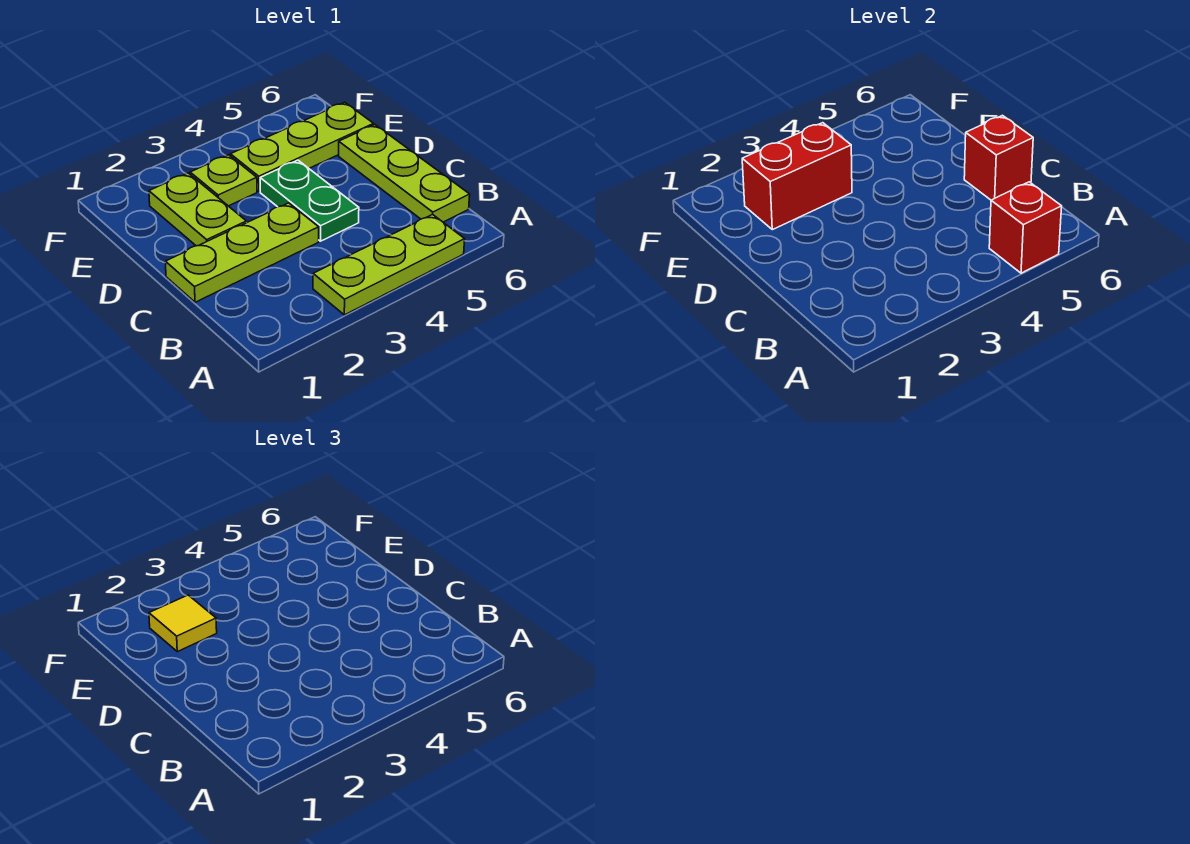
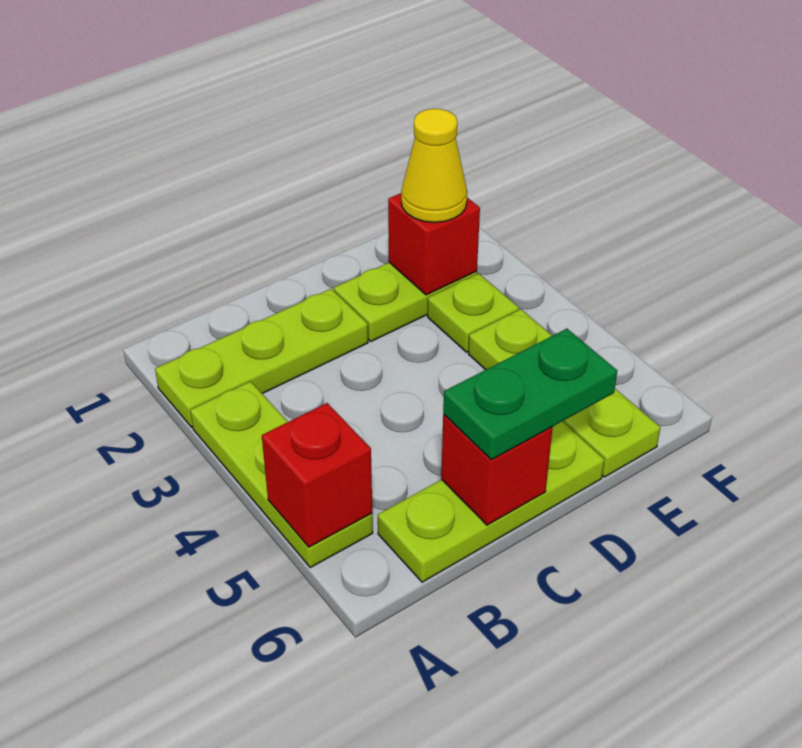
lime 1x3 plate [165,203,319,302] -> lime 1x3 plate turned to [155,289,368,427]
green 1x2 plate [260,160,359,241] -> green 1x2 plate moved to [443,329,617,460]
red 1x2 brick [742,123,852,230] -> red 1x1 brick [388,193,480,295]
yellow 1x1 tile [149,595,217,652] -> yellow 1x1 cone [401,109,467,223]

